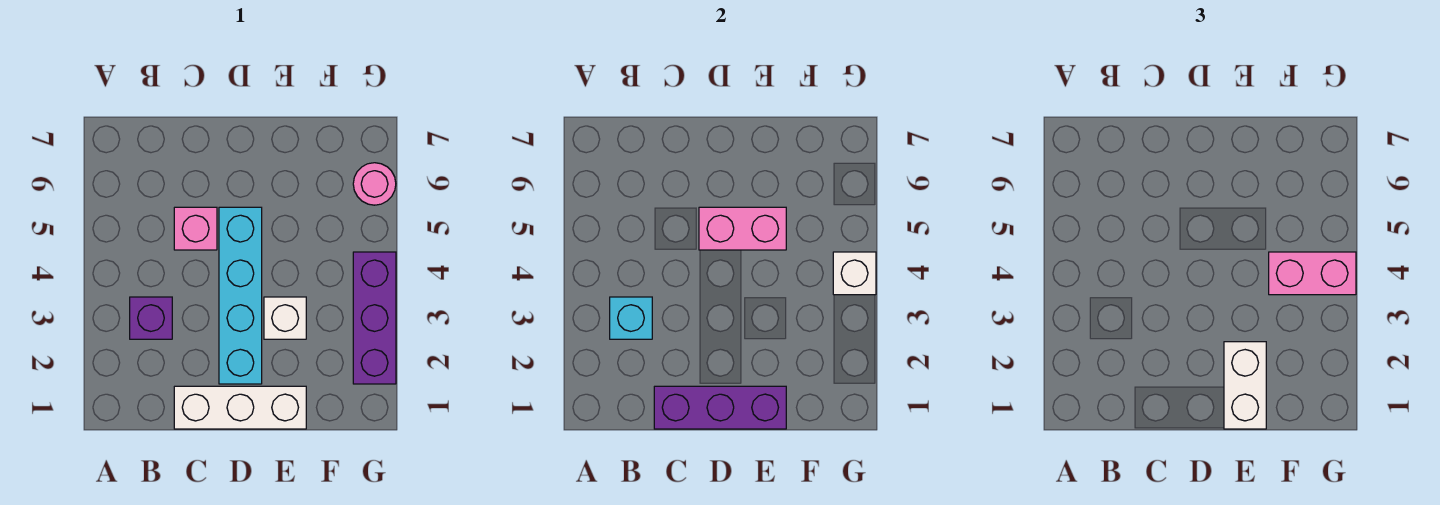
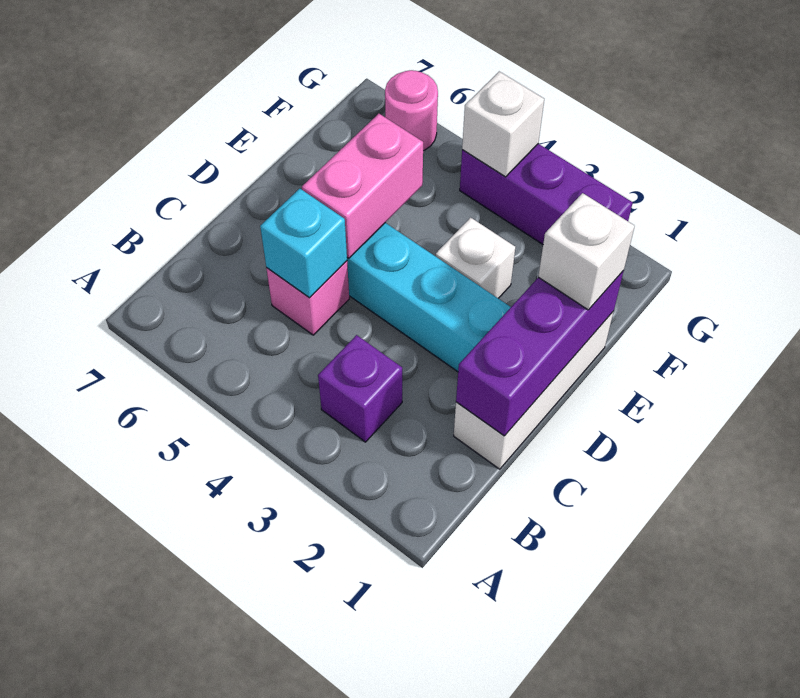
cyan 1x1 brick [610,297,652,339] -> cyan 1x1 brick moved to [260,189,347,298]
white 1x2 brick [1224,342,1266,429] -> white 1x1 brick [538,193,635,310]
pink 1x2 brick [1269,252,1356,295] -> none

